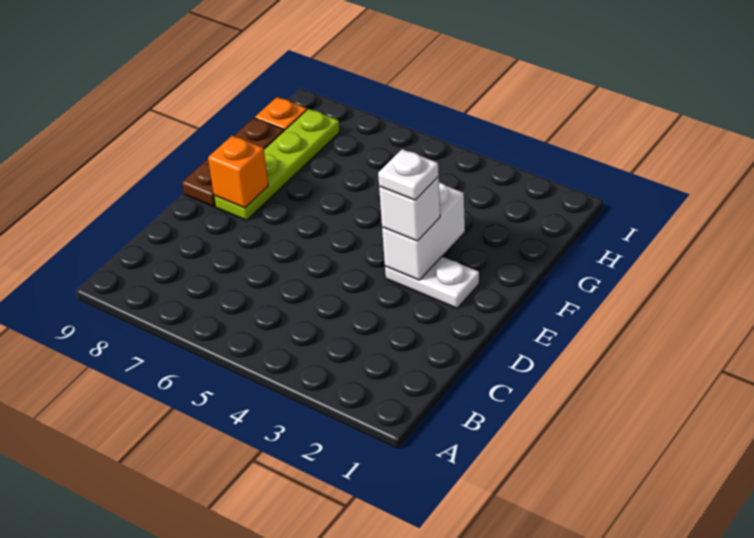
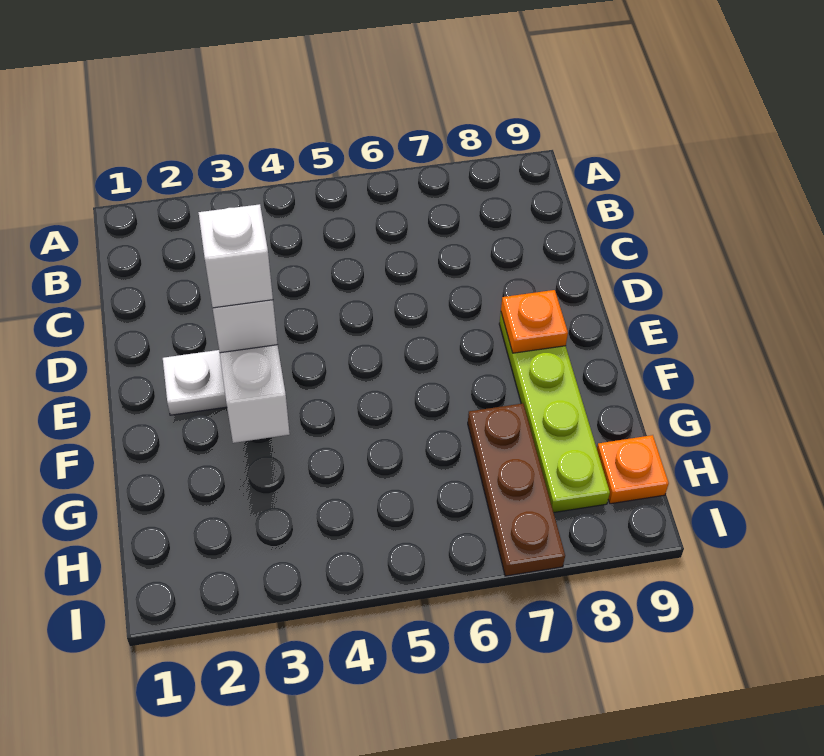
white 1x1 plate [378,149,439,200] -> white 1x1 brick [198,204,273,308]
orange 1x1 brick [208,136,268,208] -> orange 1x1 plate [501,290,568,353]
brown 1x3 plate [182,118,284,207] -> brown 1x3 plate moved to [468,403,565,576]

